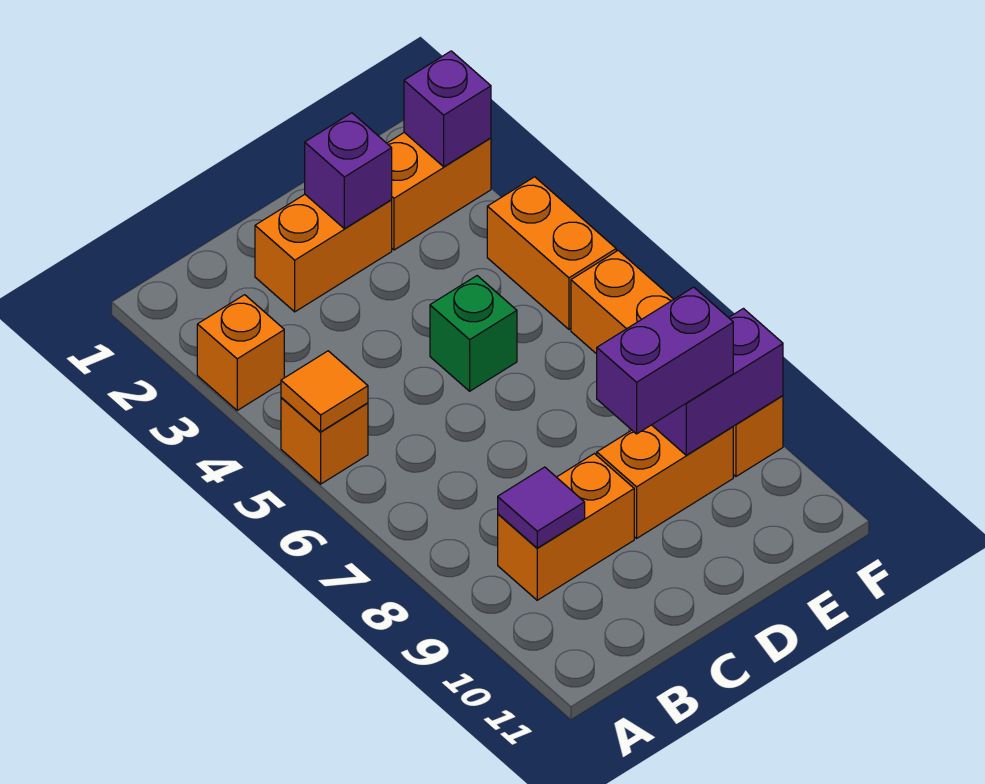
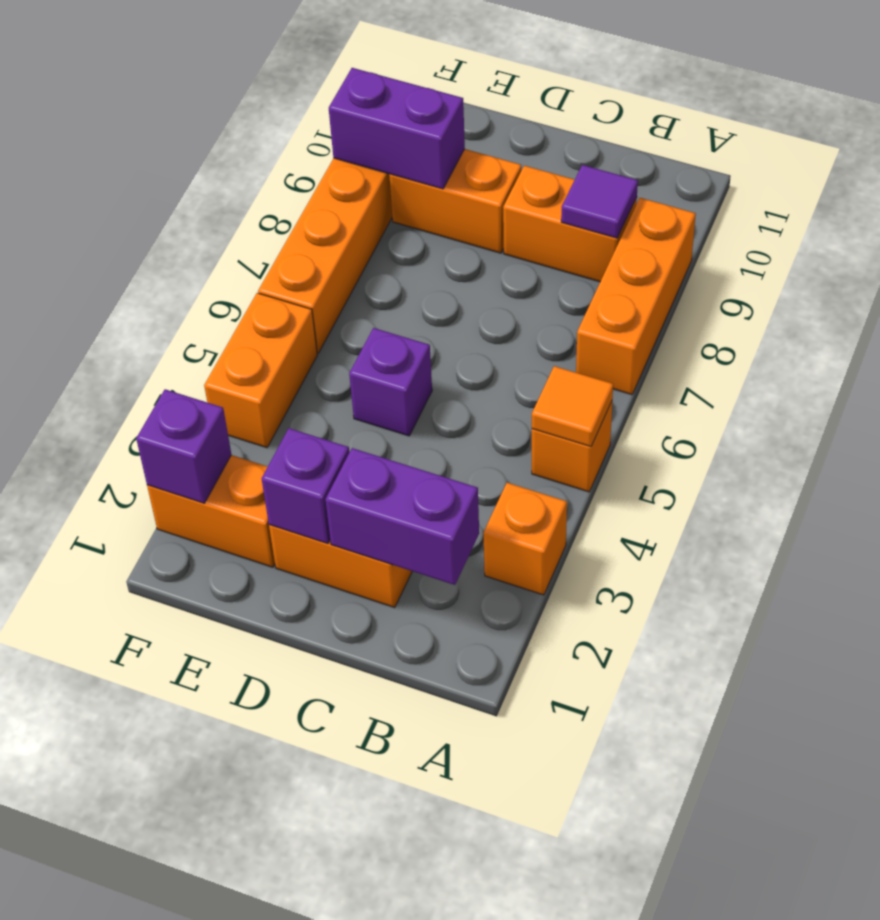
none -> orange 1x3 brick [576,198,696,395]
green 1x1 brick [430,276,517,391] -> purple 1x1 brick [349,328,432,436]
purple 1x2 brick [597,287,733,434] -> purple 1x2 brick moved to [326,448,479,585]

